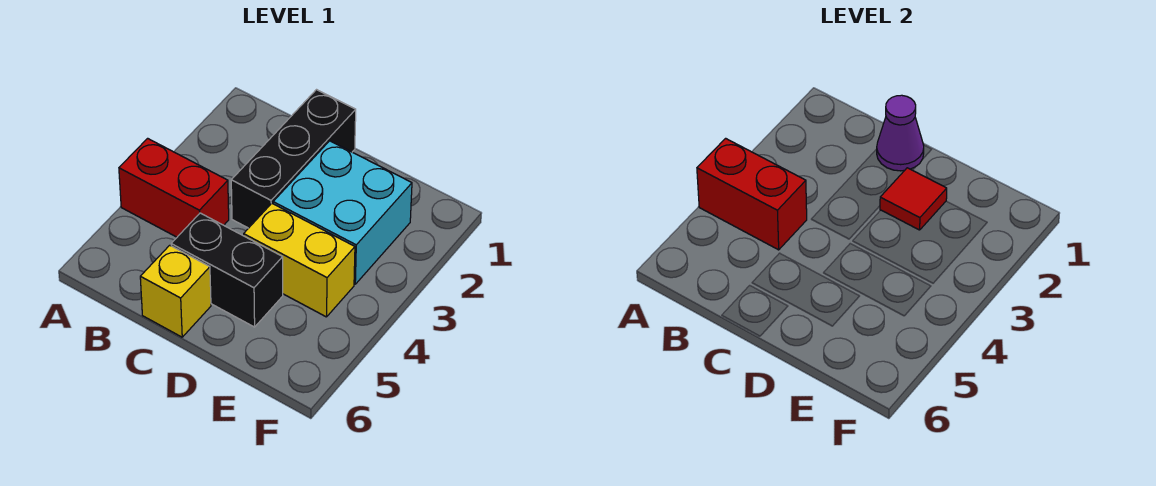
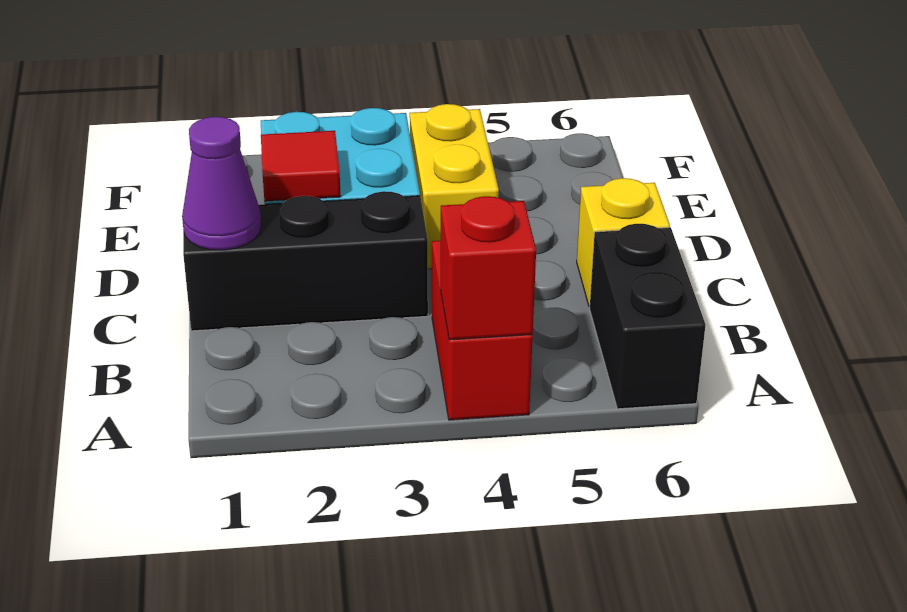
red 1x2 brick [697,138,807,250] -> red 1x1 brick [441,196,536,340]
black 1x2 brick [171,213,283,327] -> black 1x2 brick moved to [589,224,706,409]

